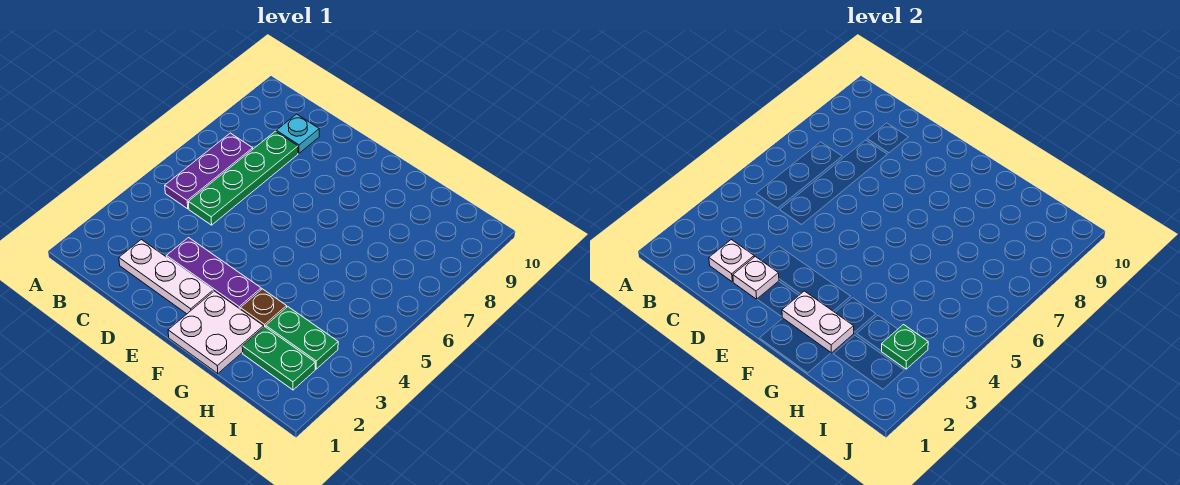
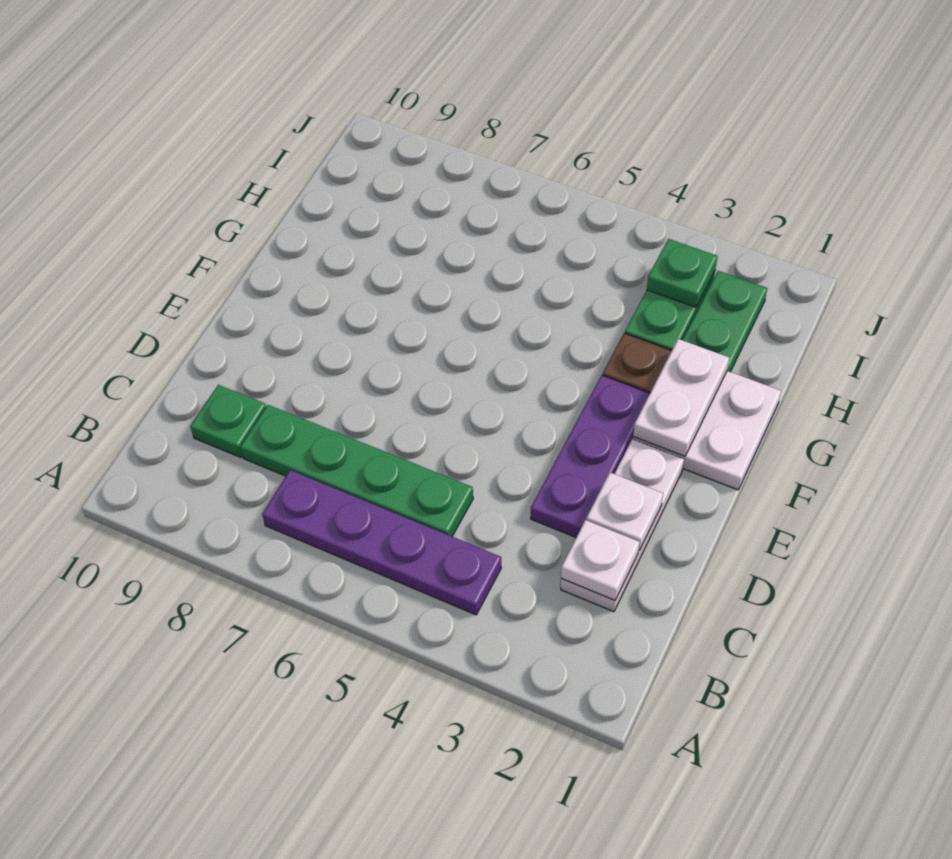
purple 1x3 plate [165,133,253,209] -> purple 1x4 plate [262,470,501,615]
cyan 1x1 plate [276,114,319,153] -> green 1x1 plate [190,385,266,457]

